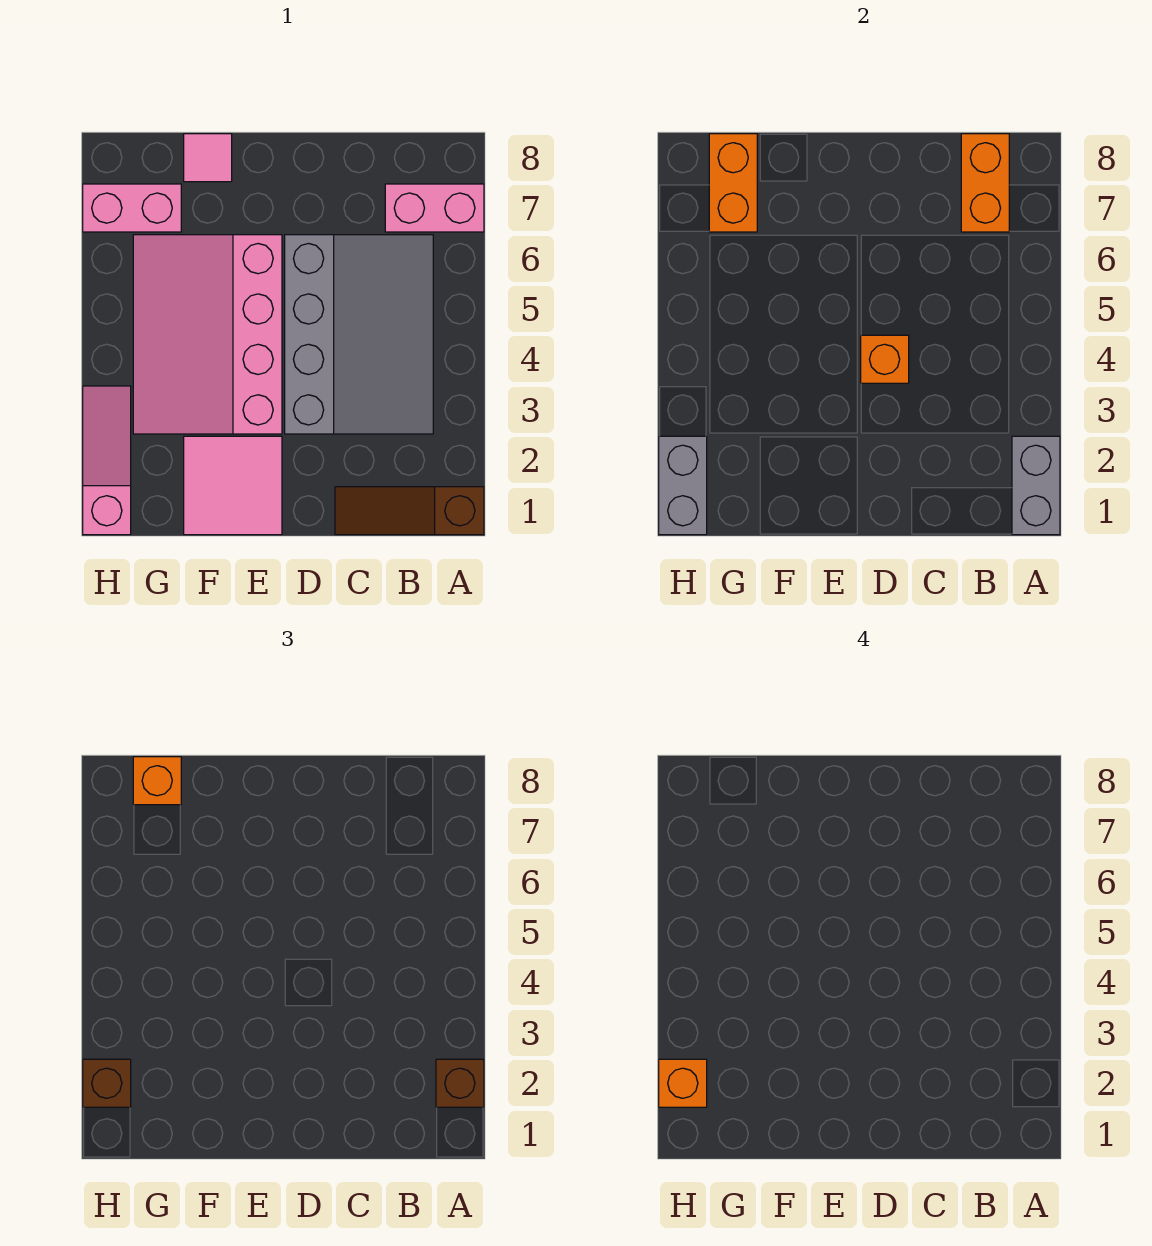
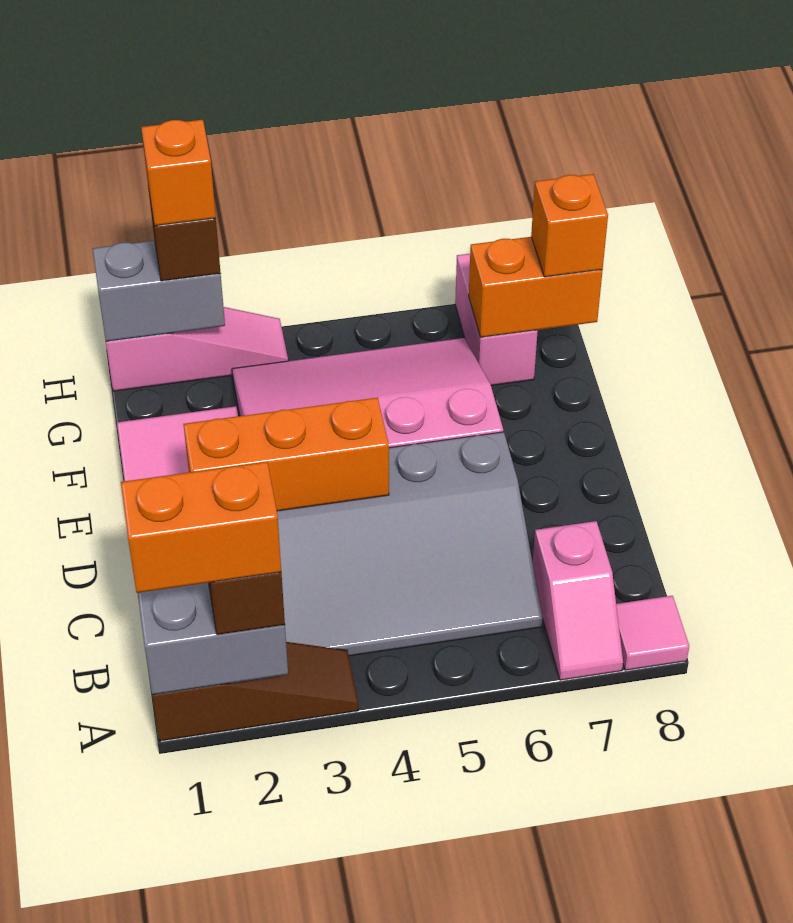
brown 1x3 slope [335,487,484,535] -> brown 1x3 slope turned to [152,642,358,741]
pink 1x2 brick [385,184,484,232] -> pink 1x2 slope [533,521,623,680]
orange 1x2 brick [961,134,1009,232] -> orange 1x2 brick moved to [121,462,281,593]
orange 1x1 brick [861,335,909,383] -> orange 1x3 brick [183,398,389,511]
pink 1x1 tile [184,134,232,182] -> pink 1x1 tile moved to [616,596,689,670]

